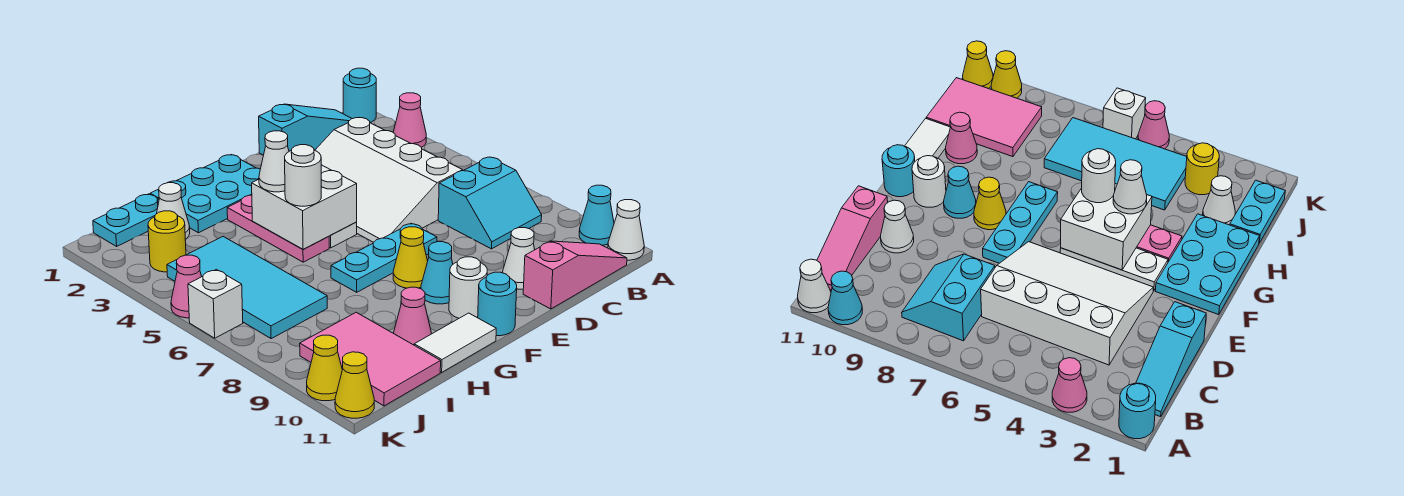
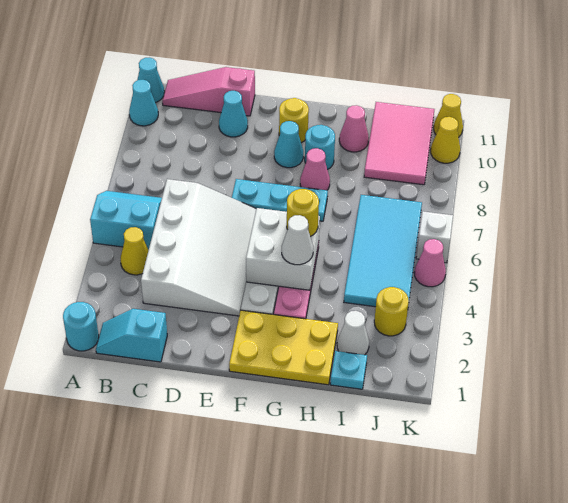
pink 1x1 cone [393,93,426,147] -> pink 1x1 cone moved to [300,148,330,190]
white 1x1 cone [608,200,644,260] -> cyan 1x1 cone [137,58,164,103]
cyan 1x3 slope [259,104,352,155] -> cyan 1x2 slope [96,309,167,362]
cyan 2x2 slope [438,157,542,249] -> cyan 2x2 slope moved to [90,191,162,250]
white 1x1 cone [503,228,535,289] -> cyan 1x1 cone [219,91,248,137]
cyan 2x3 plate [150,155,260,233] -> yellow 2x3 plate [229,310,338,385]
yellow 1x1 cone [393,227,428,288] -> yellow 1x1 cone moved to [121,227,149,275]
white 1x1 round brick [449,257,487,318] -> yellow 1x1 round brick [279,98,309,143]
cyan 1x1 round brick [478,272,517,336] -> cyan 1x1 round brick moved to [305,125,335,170]
white 1x1 round brick [285,145,321,206] -> yellow 1x1 round brick [287,189,319,237]
white 1x2 tile [414,313,496,372] -> none
cyan 1x2 plate [93,194,159,246] -> cyan 1x1 plate [330,351,367,389]

